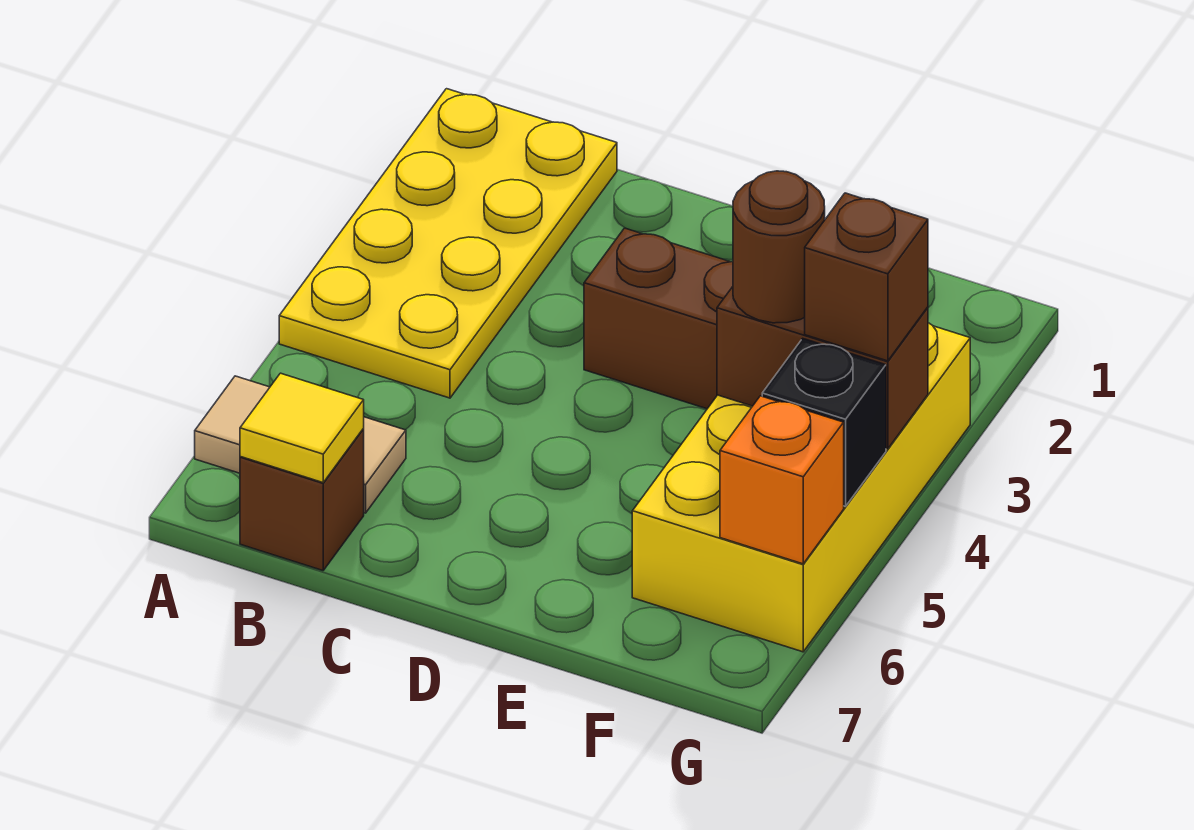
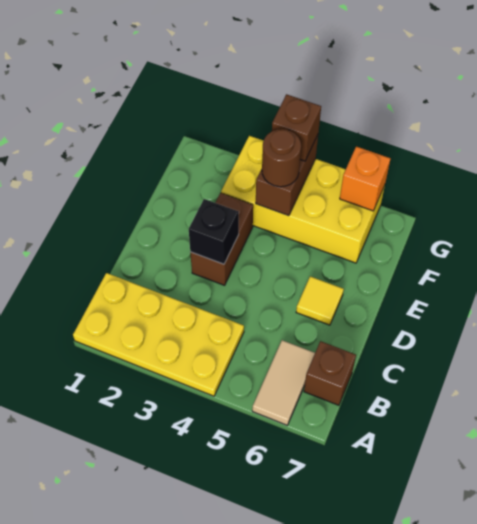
yellow 1x1 tile [240,373,364,483] -> yellow 1x1 tile moved to [296,276,344,325]
black 1x1 brick [762,338,886,506] -> black 1x1 brick moved to [189,199,239,264]

